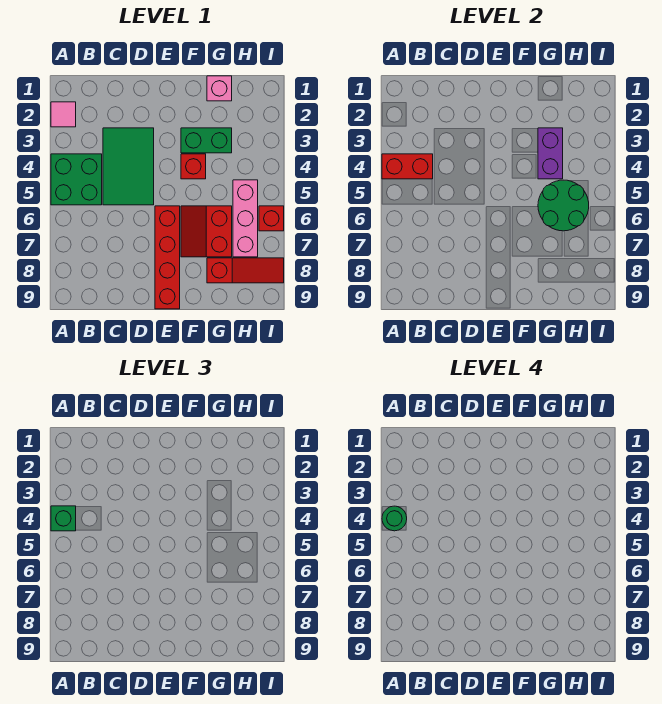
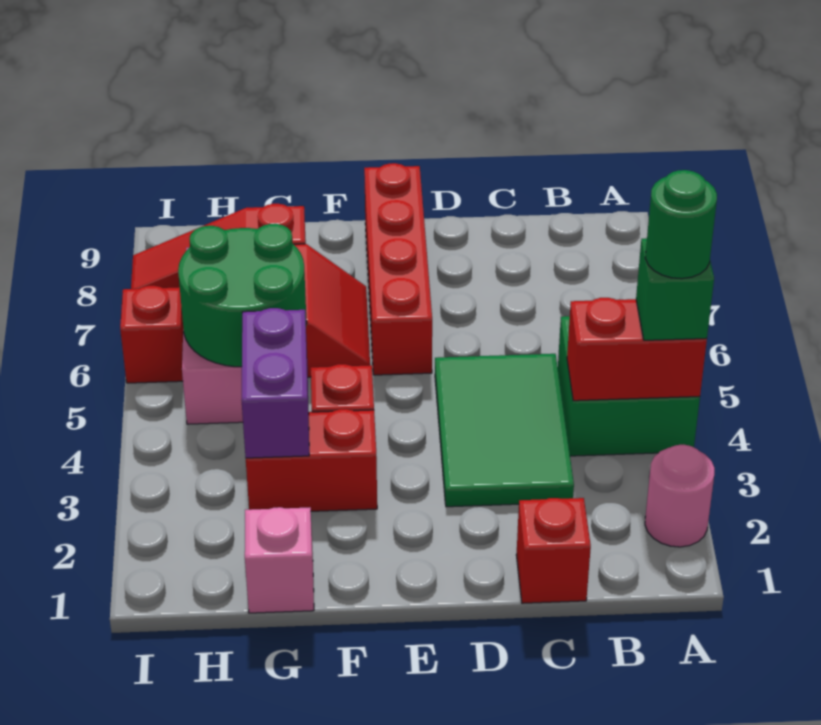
pink 1x1 tile [51,102,76,127] -> pink 1x1 round brick [645,445,714,547]
none -> red 1x1 brick [516,498,591,603]
green 1x2 brick [181,128,232,153] -> red 1x2 brick [246,409,377,511]

